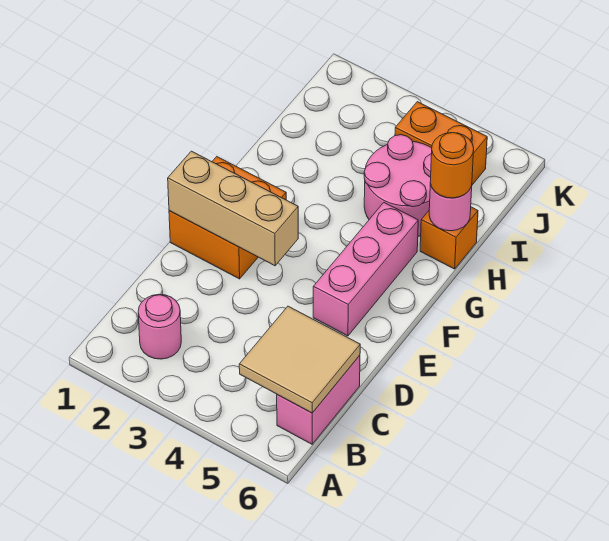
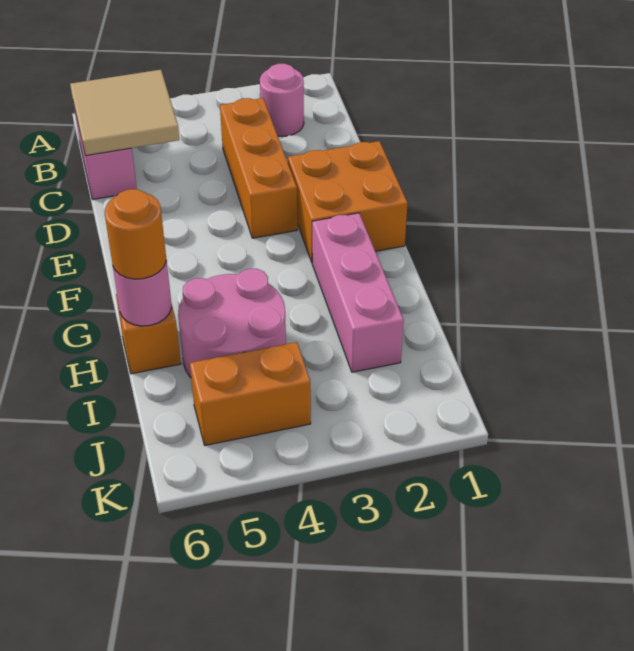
none -> orange 1x3 brick [220,98,297,238]
tan 1x3 brick [168,151,298,266] -> none
pink 1x3 brick [313,203,418,336] -> pink 1x3 brick moved to [312,213,404,372]

